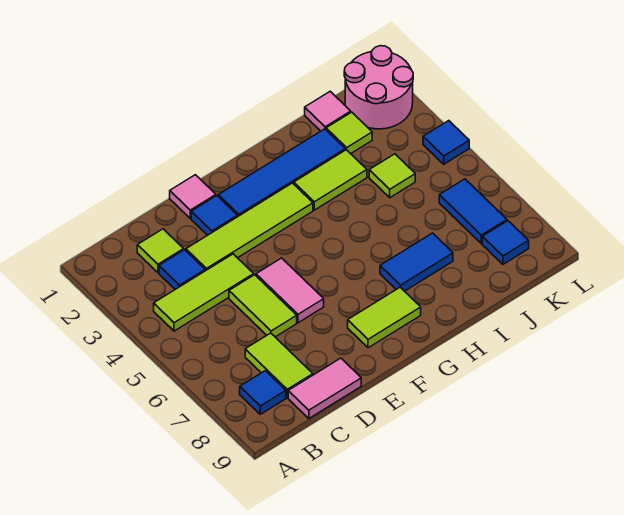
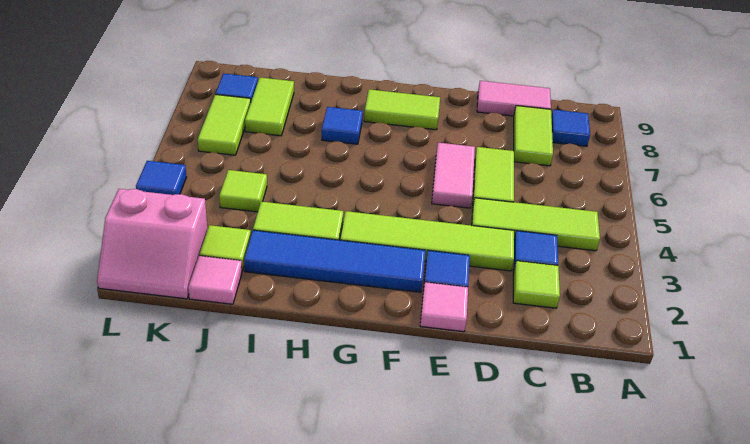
blue 1x2 tile [380,233,453,291] -> blue 1x1 tile [322,107,363,144]
none -> lime 1x2 tile [245,78,294,136]
pink 2x2 round brick [344,46,413,129] -> pink 2x2 slope [97,189,207,299]
blue 1x2 tile [439,179,507,244] -> lime 1x2 tile [198,94,251,155]

